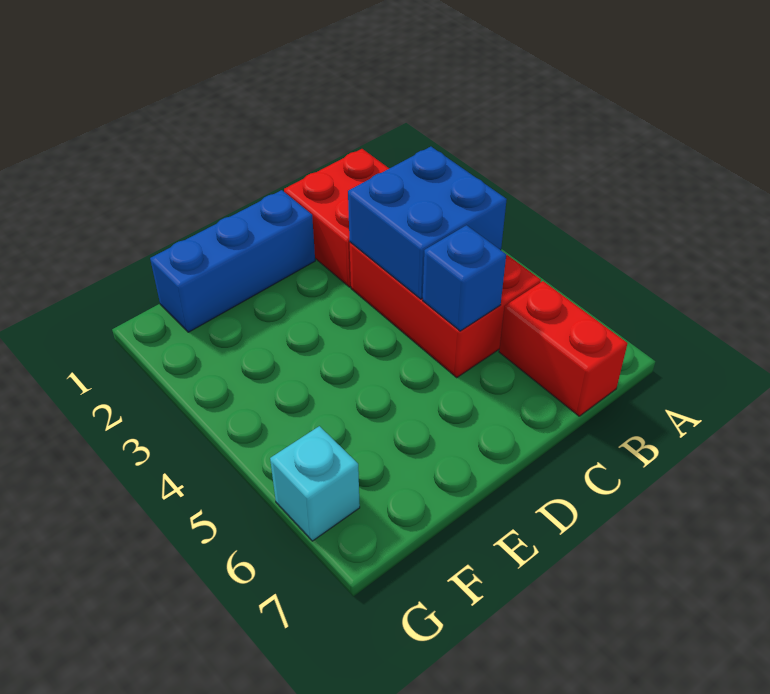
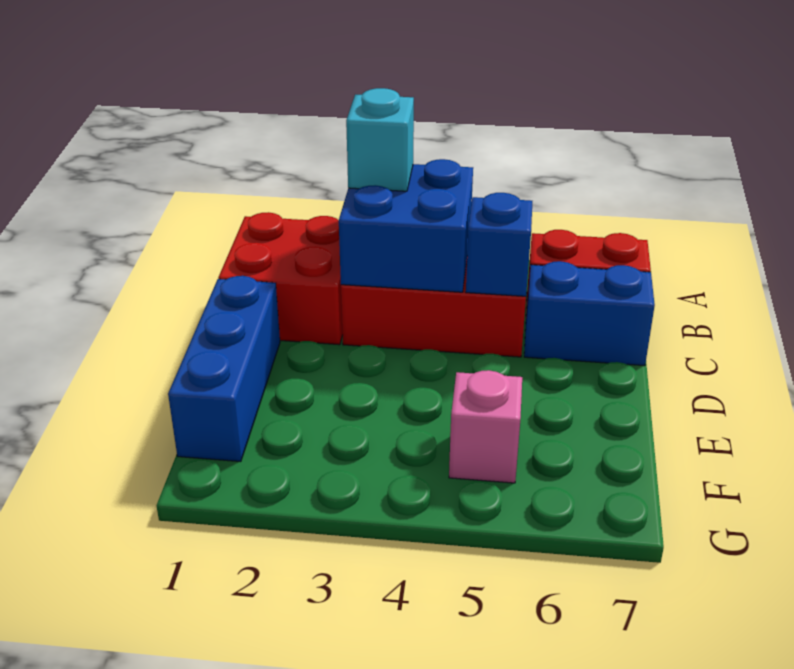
none -> blue 1x2 brick [524,261,655,366]
none -> pink 1x1 brick [449,370,522,483]
cyan 1x1 brick [270,426,360,541] -> cyan 1x1 brick moved to [346,88,414,191]

